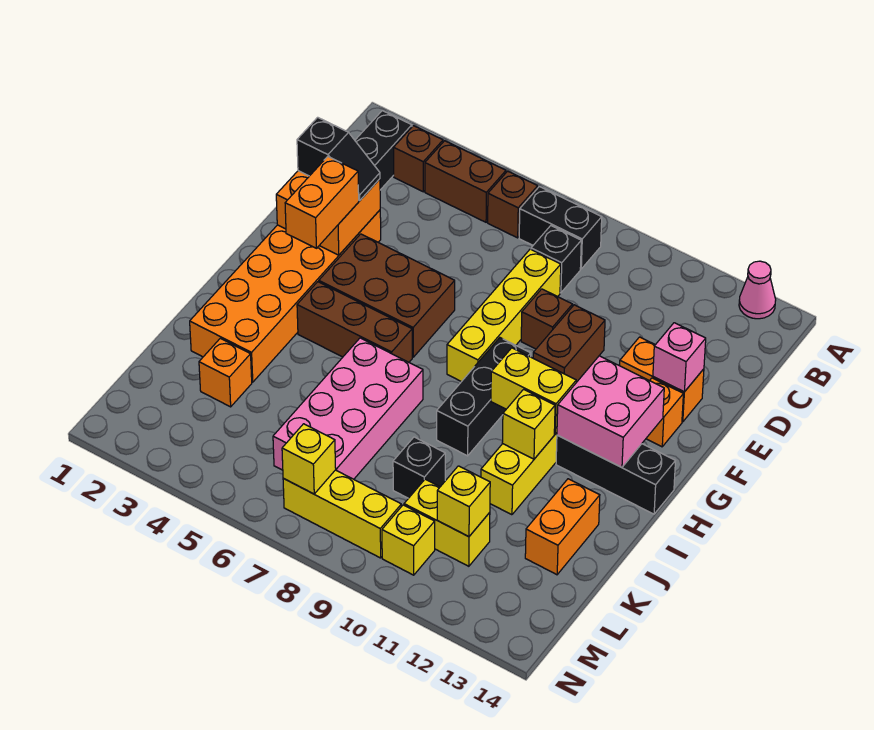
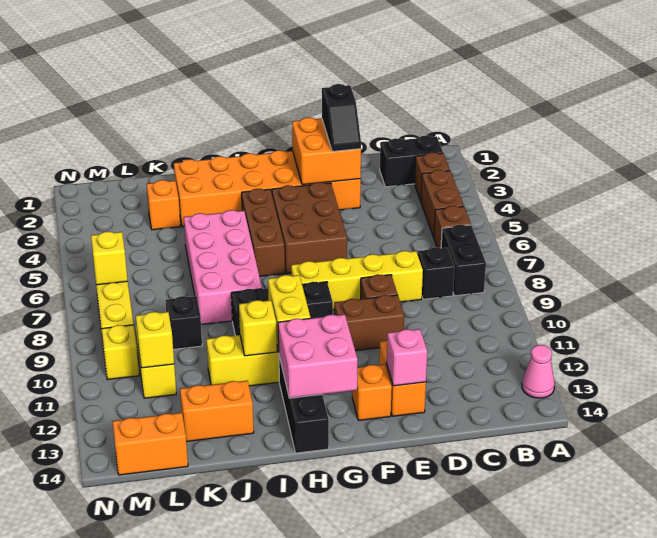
orange 1x2 brick [285,157,359,248] -> orange 1x2 brick moved to [112,413,188,475]
pink 2x4 brick [273,338,423,479] -> pink 2x4 brick turned to [184,210,262,325]

